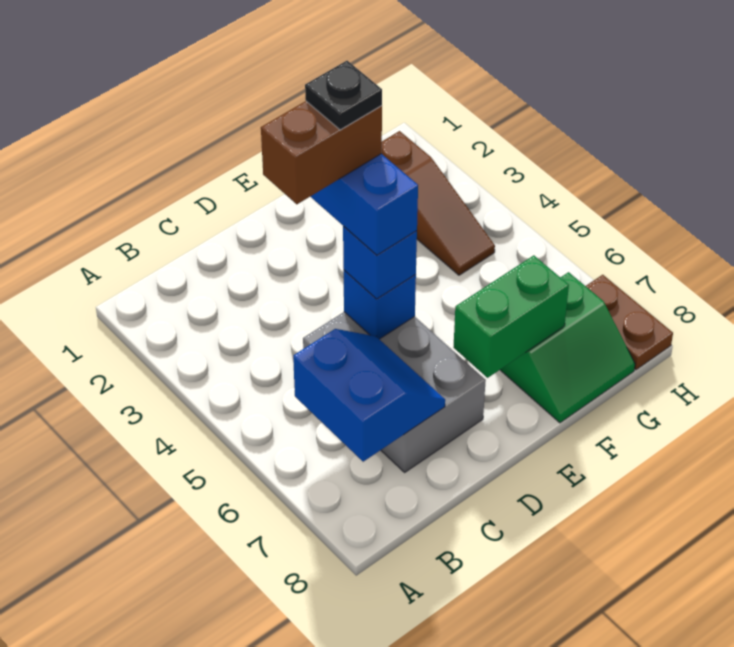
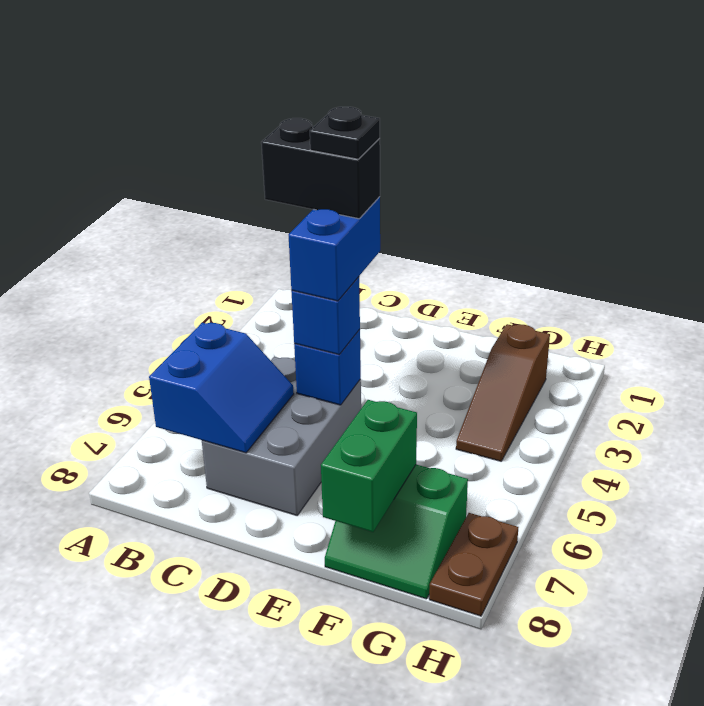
brown 1x2 brick [261,101,382,204] -> black 1x2 brick [261,118,380,219]
green 1x2 brick [453,255,569,378] -> green 1x2 brick turned to [321,400,417,532]

